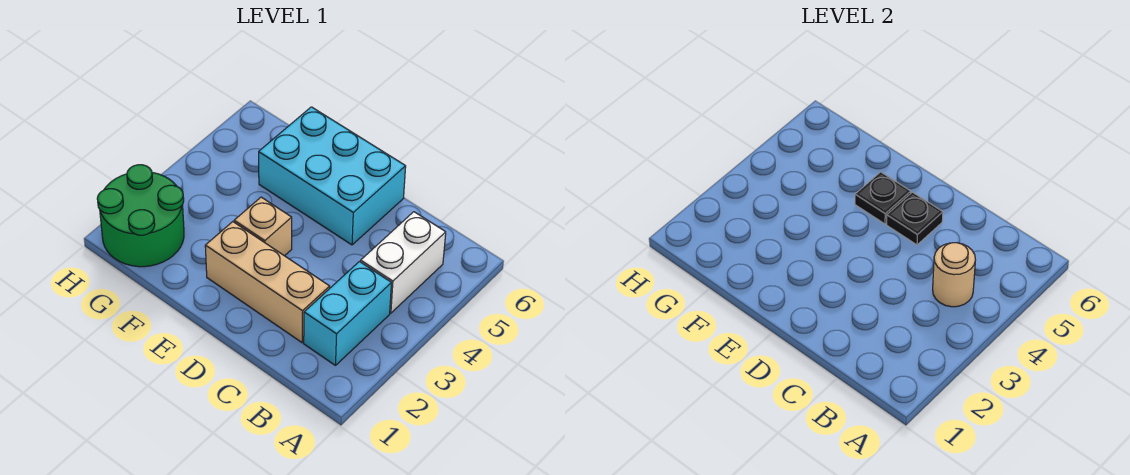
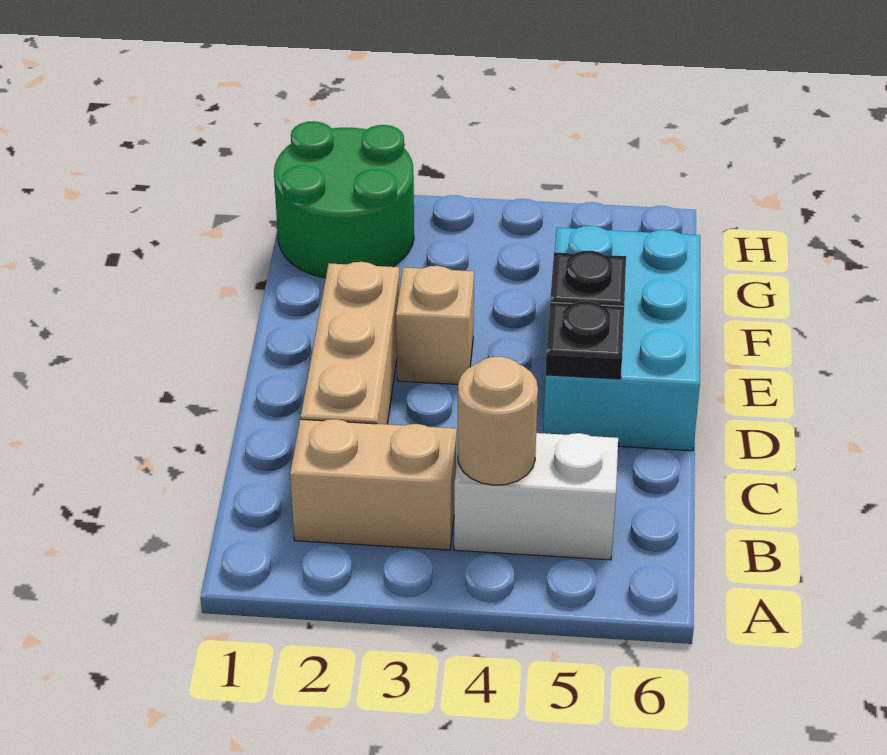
cyan 1x2 brick [304,262,392,365] -> tan 1x2 brick [290,419,457,550]

